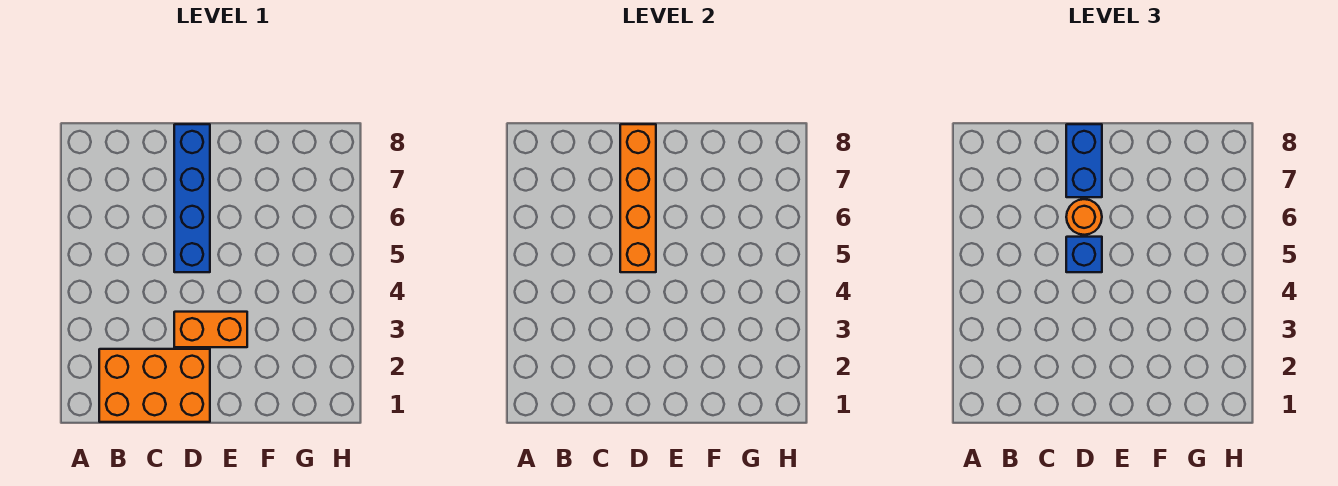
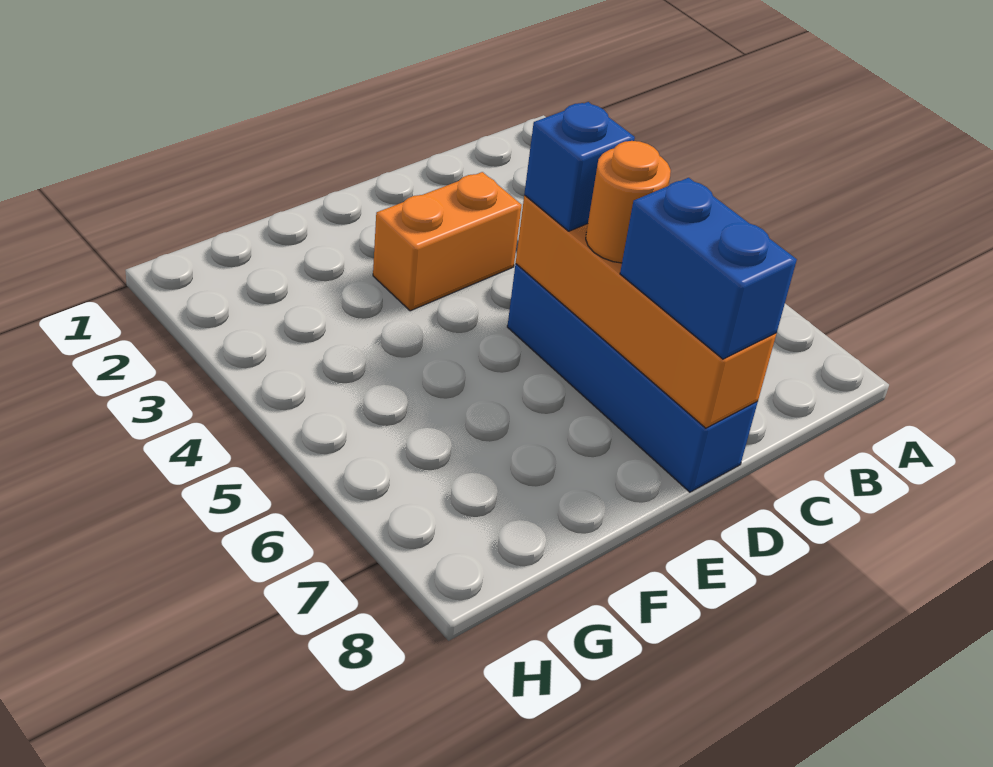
orange 2x3 brick [99,349,210,422] -> none

